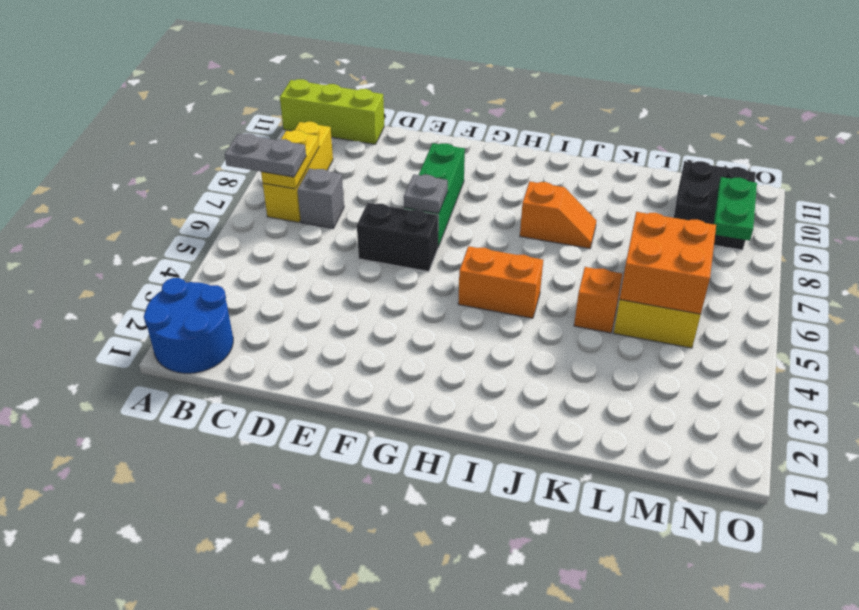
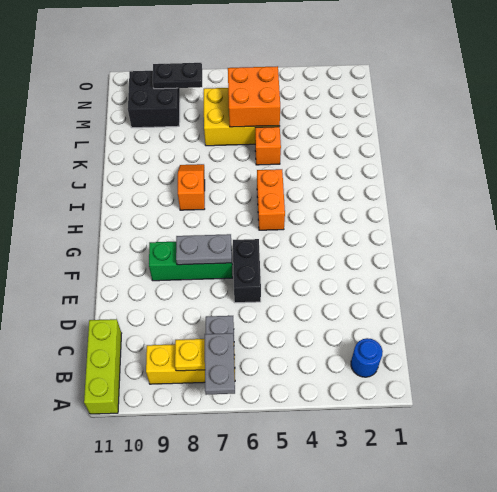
blue 2x2 round brick [144,278,233,373] -> blue 1x1 round brick [351,338,383,377]
grey 1x1 plate [404,174,448,213] -> grey 1x2 plate [176,234,232,265]
green 1x2 plate [714,177,757,241] -> black 1x2 plate [153,63,202,89]

